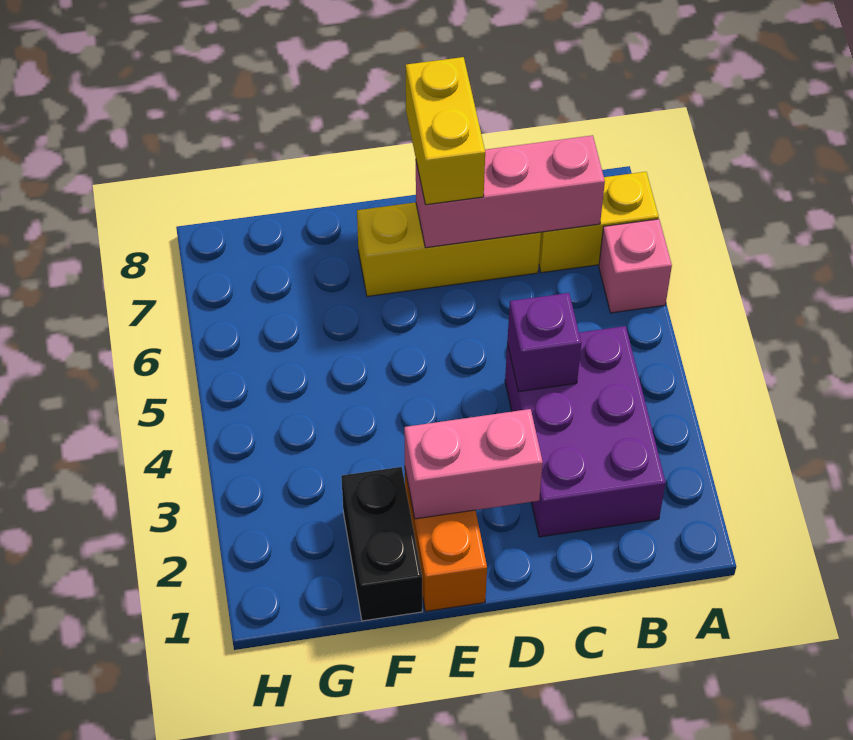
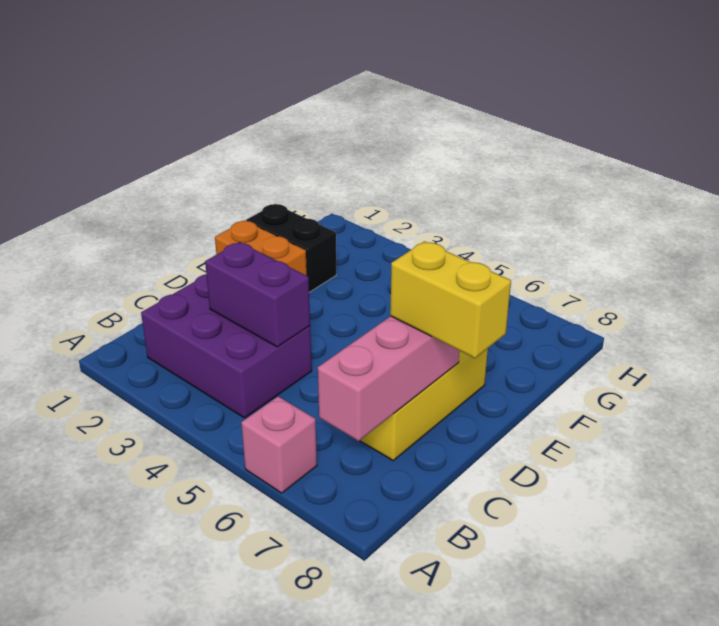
yellow 1x2 brick [539,172,659,273] -> none
purple 1x1 brick [507,293,581,392] -> purple 1x2 brick [205,242,310,347]
pink 1x2 brick [404,409,543,519] -> none

